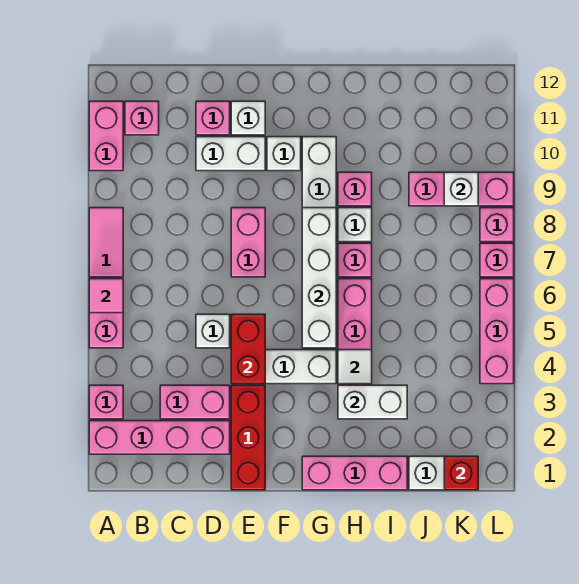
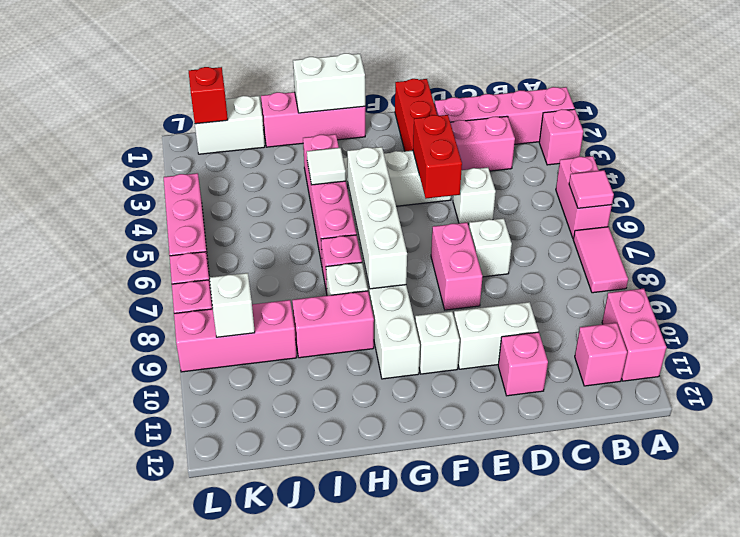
white 1x1 brick [231,101,265,135] -> white 1x1 brick moved to [469,218,512,277]
white 1x2 brick [338,385,407,419] -> white 1x2 brick moved to [293,53,365,113]
pink 1x1 brick [338,172,372,206] -> pink 1x2 brick [292,291,374,358]

